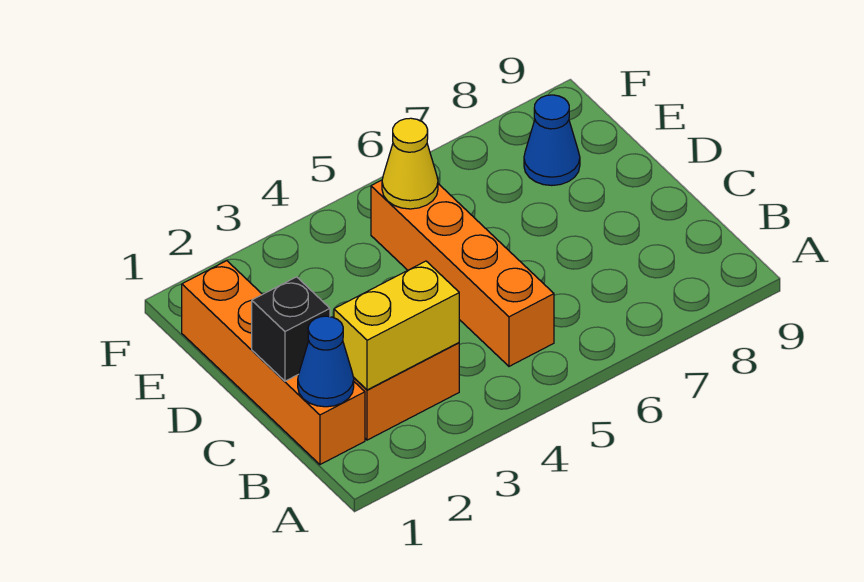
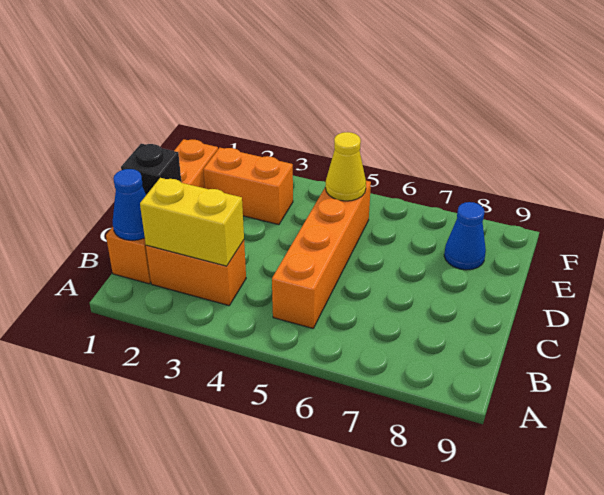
none -> orange 1x2 brick [203,148,293,225]

